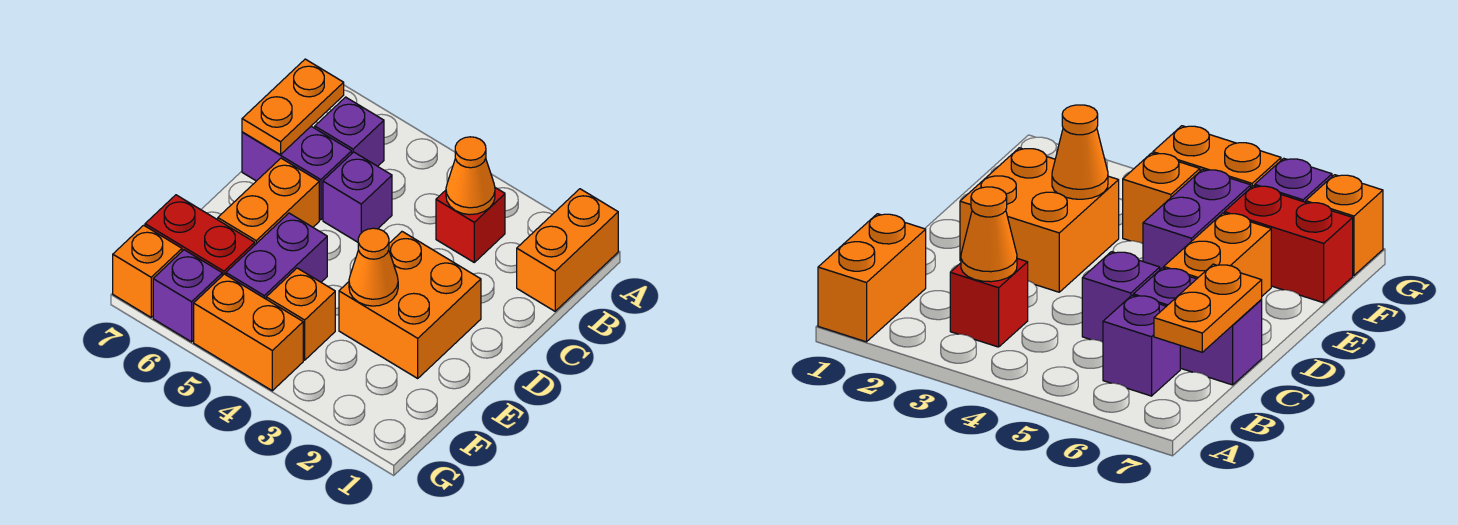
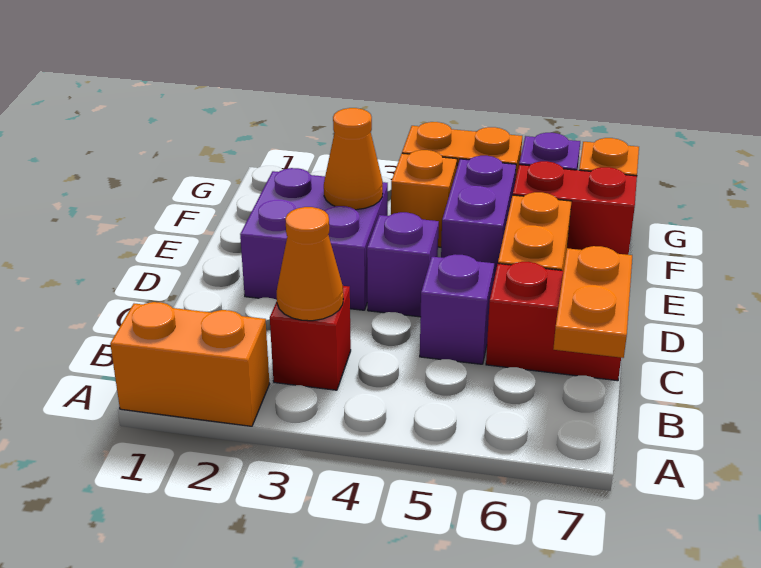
orange 1x2 brick [517,189,618,311] -> orange 1x2 brick turned to [110,302,269,426]
purple 1x1 brick [315,97,384,166] -> purple 1x1 brick moved to [367,212,439,317]
purple 1x2 brick [242,126,352,220] -> red 1x2 brick [486,262,621,381]
orange 2x2 brick [339,232,481,378] -> purple 2x2 brick [240,168,388,310]

